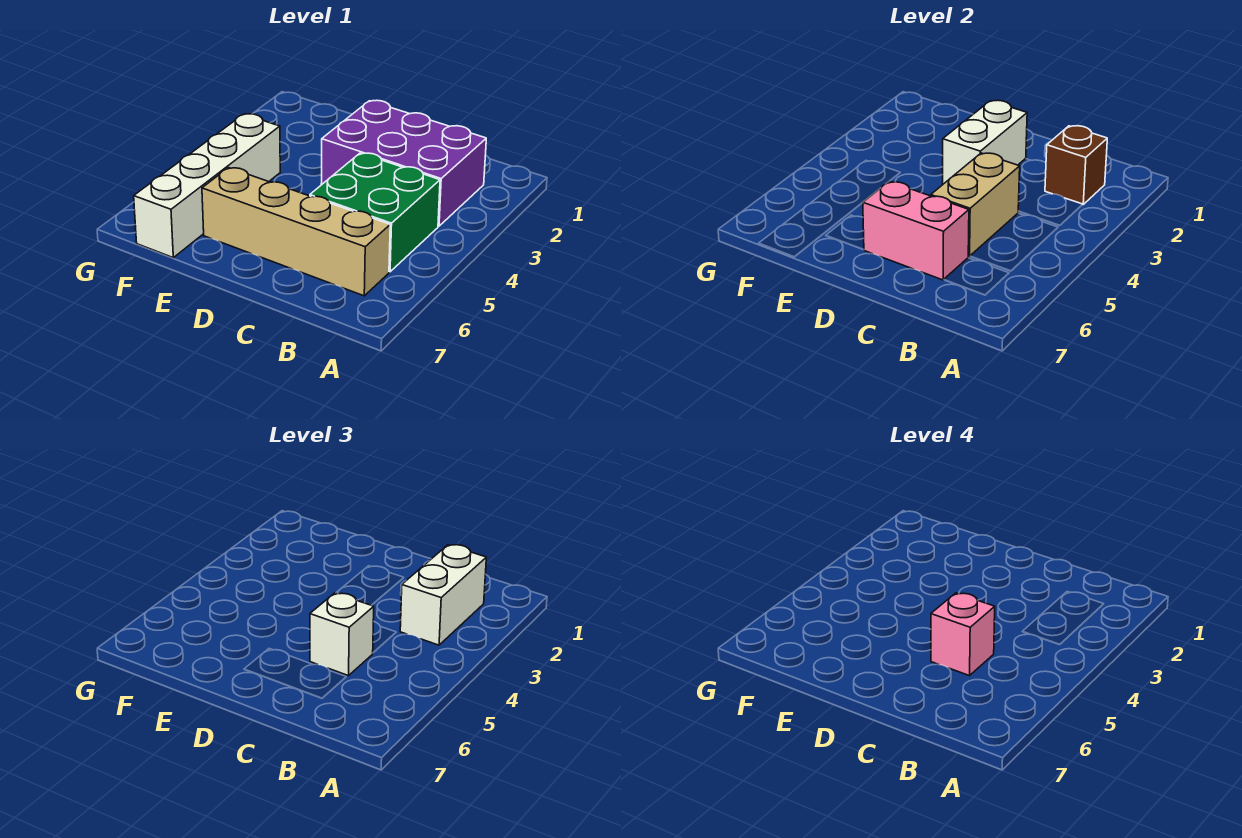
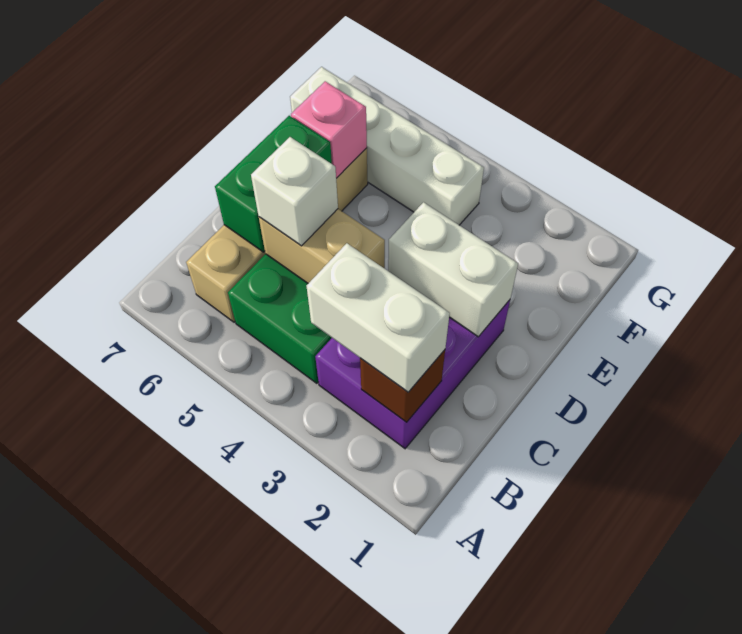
pink 1x1 brick [931,593,995,676] -> pink 1x1 brick moved to [291,81,367,178]
pink 1x2 brick [863,181,969,280] -> green 1x2 brick [215,116,332,252]

